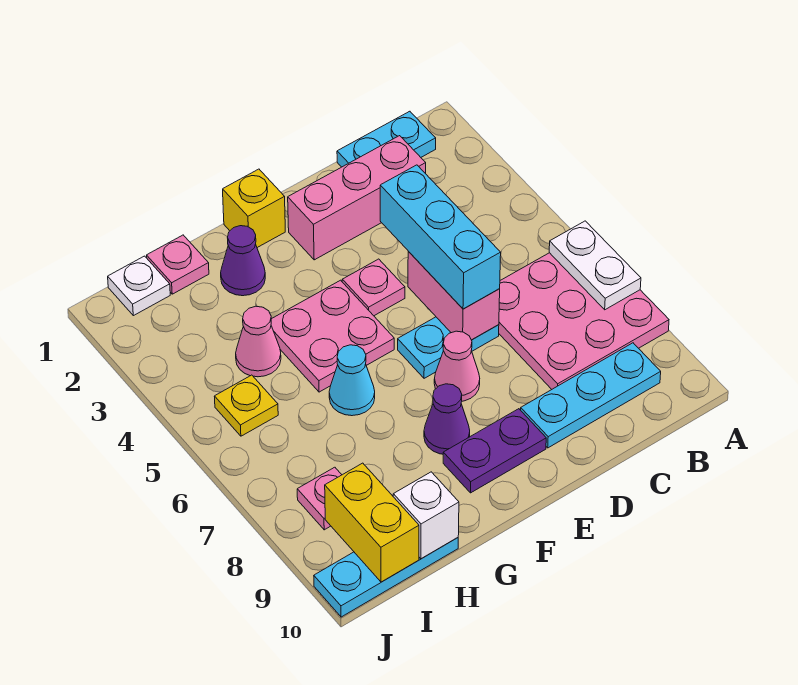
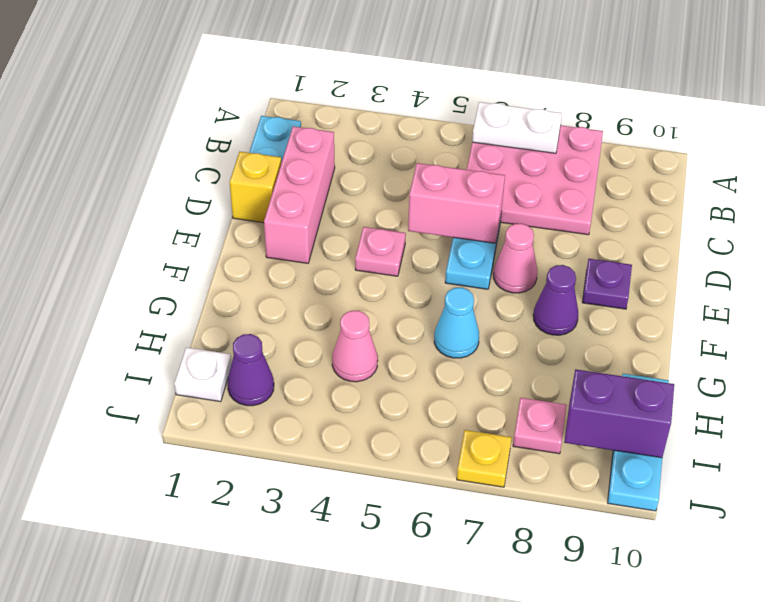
cyan 1x3 plate [521,343,661,448] -> none
cyan 1x3 brick [380,165,501,309] -> none
purple 1x2 plate [443,409,546,493] -> purple 1x1 plate [582,259,632,309]
yellow 1x1 brick [223,169,285,248] -> yellow 1x1 brick moved to [230,152,281,223]
pink 2x2 plate [271,280,394,392] -> none
purple 1x1 cone [221,226,265,296] -> purple 1x1 cone moved to [228,334,274,406]
pink 1x1 plate [147,235,209,294] -> none
white 1x1 brick [393,472,459,559] -> none
yellow 1x1 plate [214,375,278,436] -> yellow 1x1 plate moved to [457,430,512,487]
yellow 1x2 brick [325,463,419,582] -> purple 1x2 brick [564,369,674,458]

